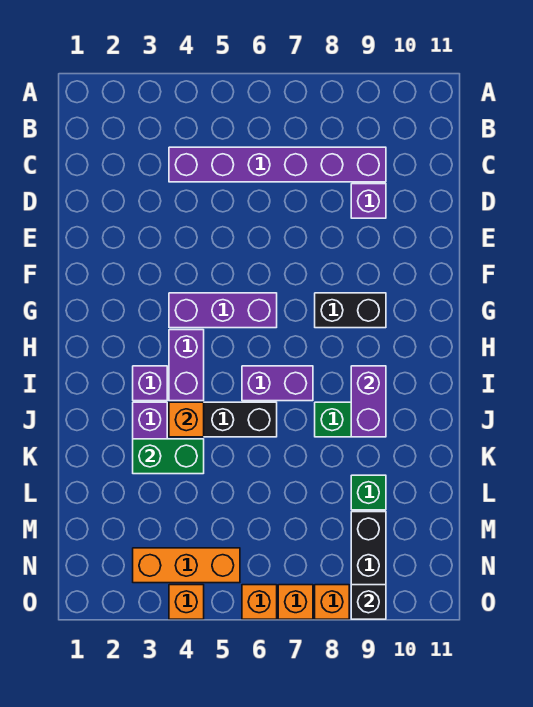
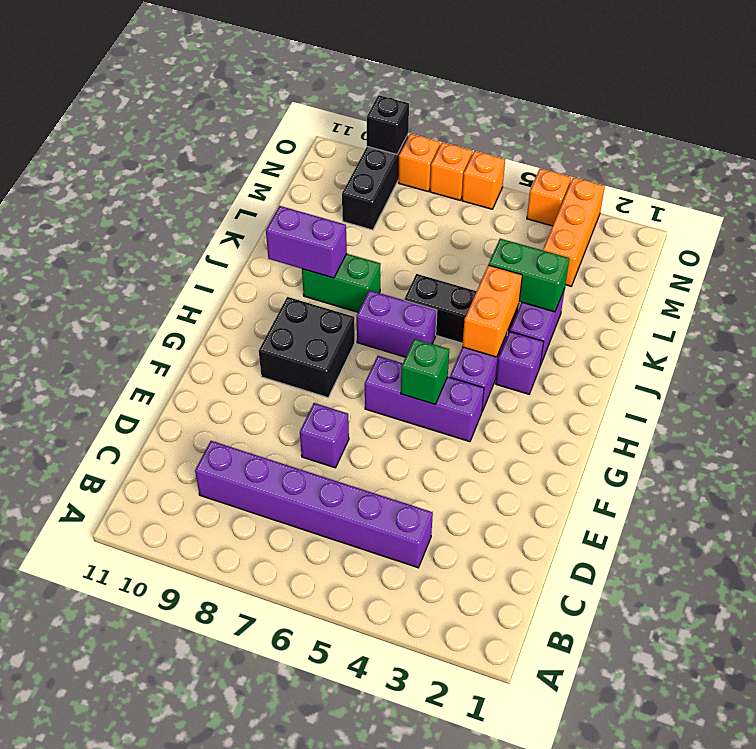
purple 1x1 brick [351,184,386,218] -> purple 1x1 brick moved to [300,403,349,468]
black 1x2 brick [315,293,386,328] -> black 2x2 brick [259,297,355,397]
purple 1x2 brick [351,366,386,437] -> purple 1x2 brick turned to [266,206,347,278]
orange 1x1 brick [169,402,204,437] -> orange 1x2 brick [462,265,522,357]
green 1x1 brick [351,475,386,510] -> green 1x1 brick moved to [401,339,449,404]
orange 1x3 brick [133,548,240,583] -> orange 1x3 brick turned to [543,177,605,286]

